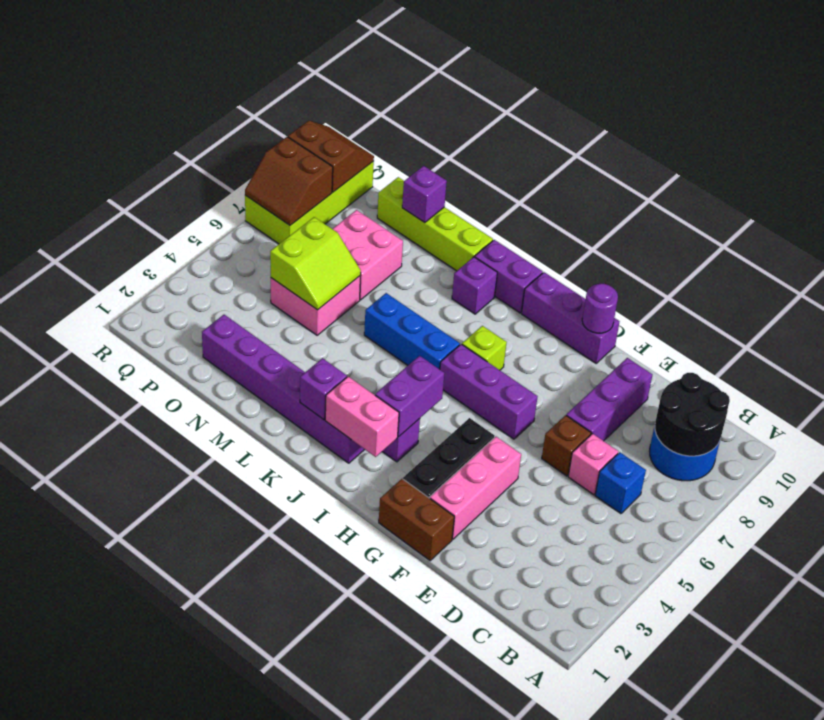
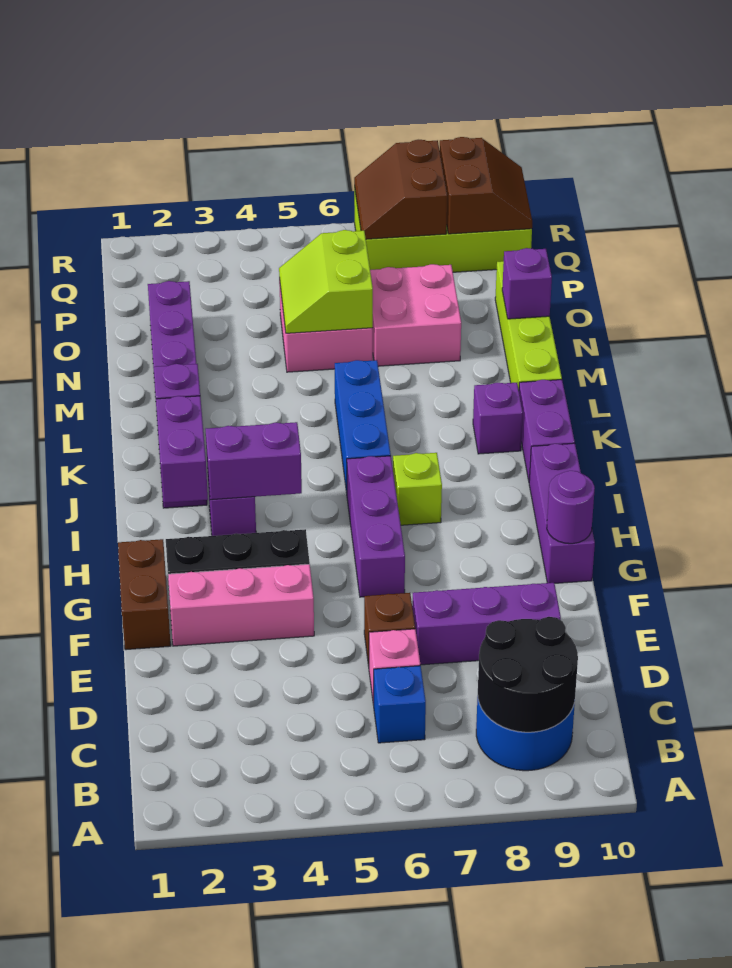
pink 1x2 brick [325,377,399,457] -> purple 1x2 brick [156,396,208,503]
lime 2x2 slope [270,217,361,310] -> lime 2x2 slope turned to [279,230,373,333]

